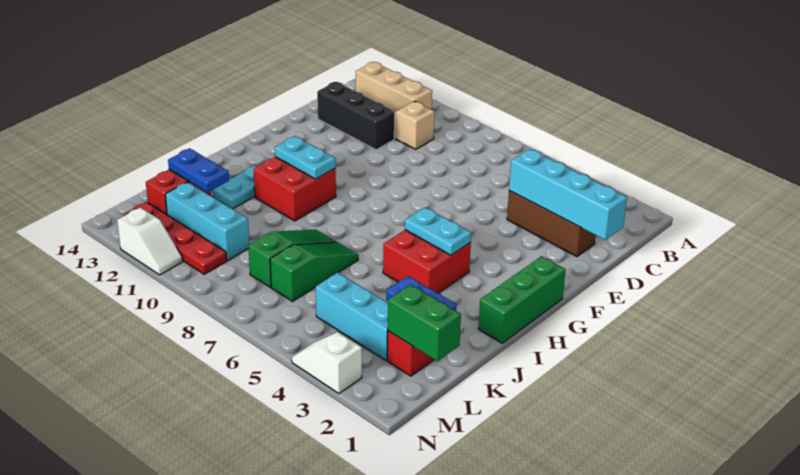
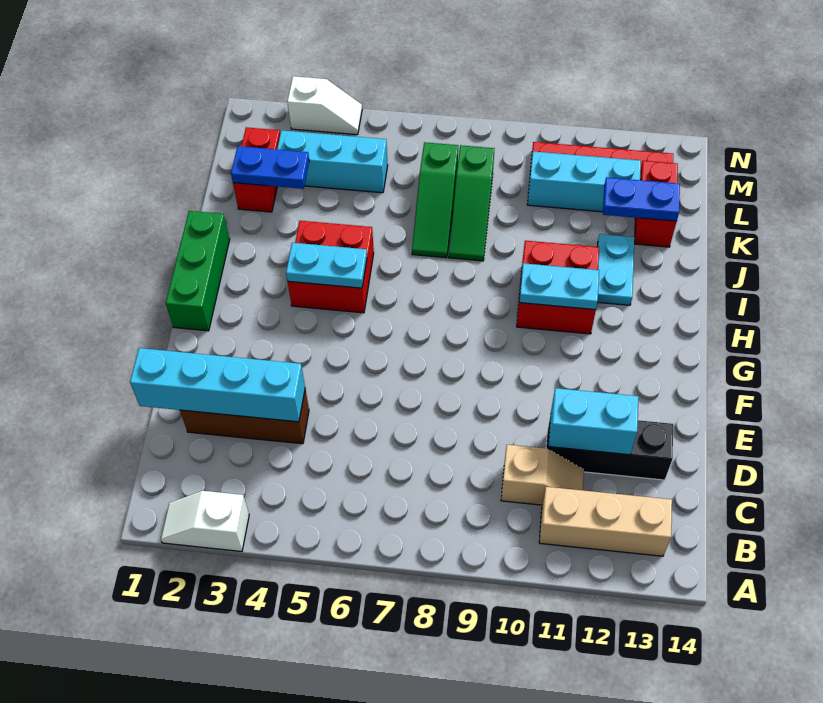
none -> cyan 1x2 brick [549,388,639,455]
green 1x2 brick [388,284,461,361] -> none
white 1x2 slope [117,207,183,275] -> white 1x2 slope moved to [161,491,249,551]

